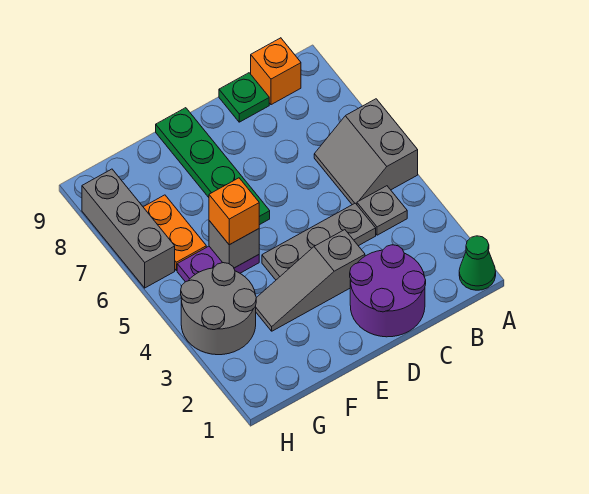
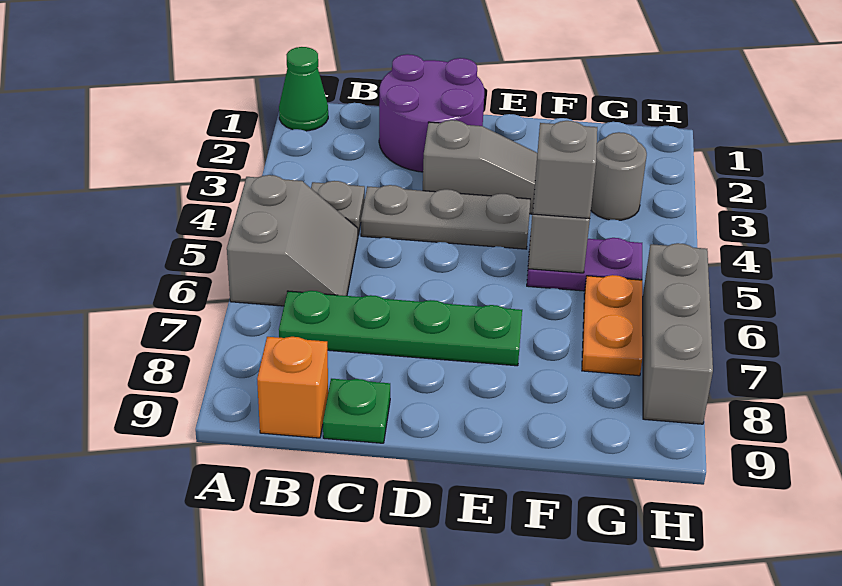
green 1x4 plate [156,108,270,225] -> green 1x4 plate turned to [279,291,522,366]
orange 1x1 brick [209,178,259,245] -> grey 1x1 brick [533,121,597,219]
grey 2x2 round brick [181,263,256,355] -> grey 1x1 round brick [591,132,647,220]

